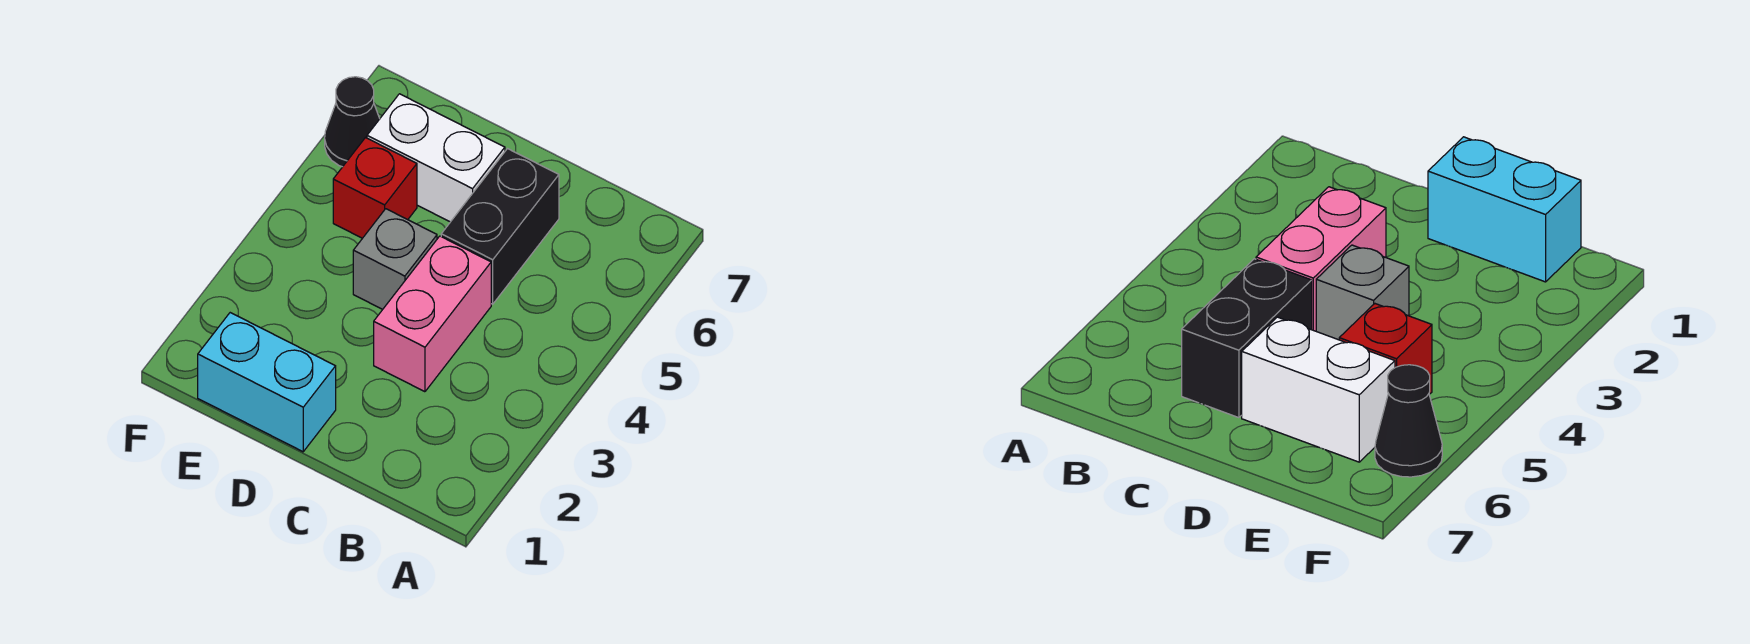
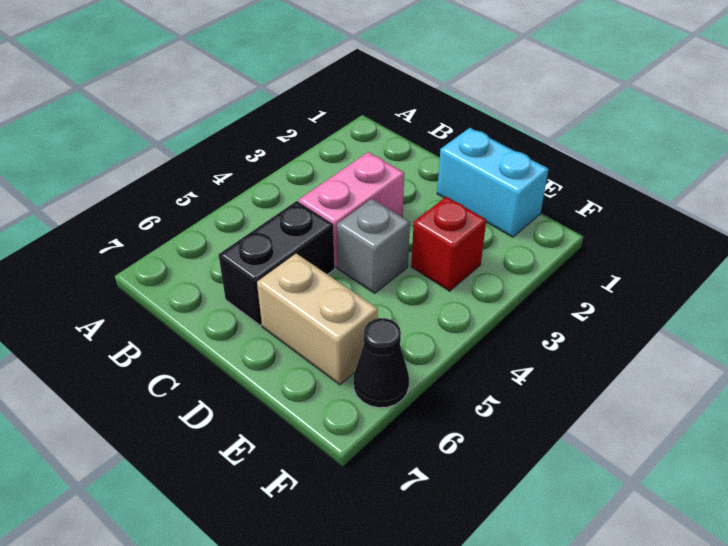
white 1x2 brick [367,94,505,222] -> tan 1x2 brick [257,254,378,385]
red 1x1 brick [333,138,417,238] -> red 1x1 brick moved to [411,197,486,291]

